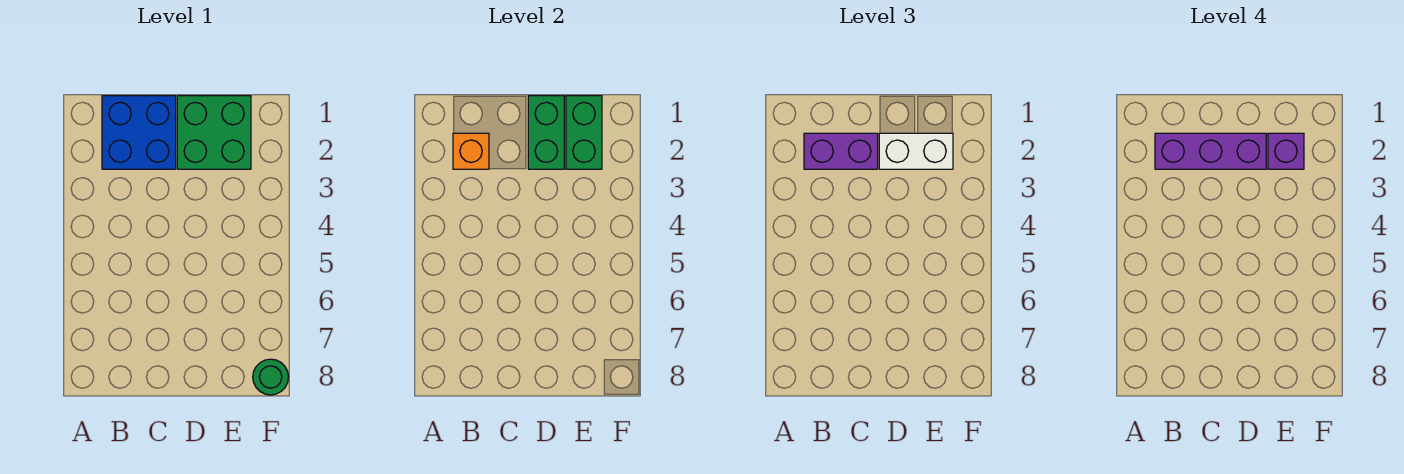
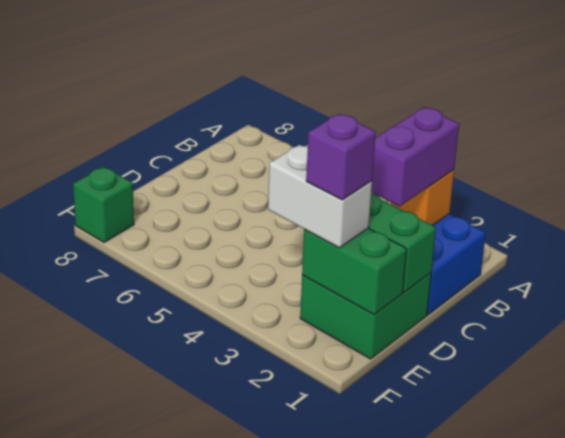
purple 1x3 brick [1155,133,1266,169] -> none
white 1x2 brick [879,133,953,169] -> white 1x2 brick turned to [268,145,372,248]
green 1x1 round brick [253,359,288,395] -> green 1x1 brick [73,167,134,242]

